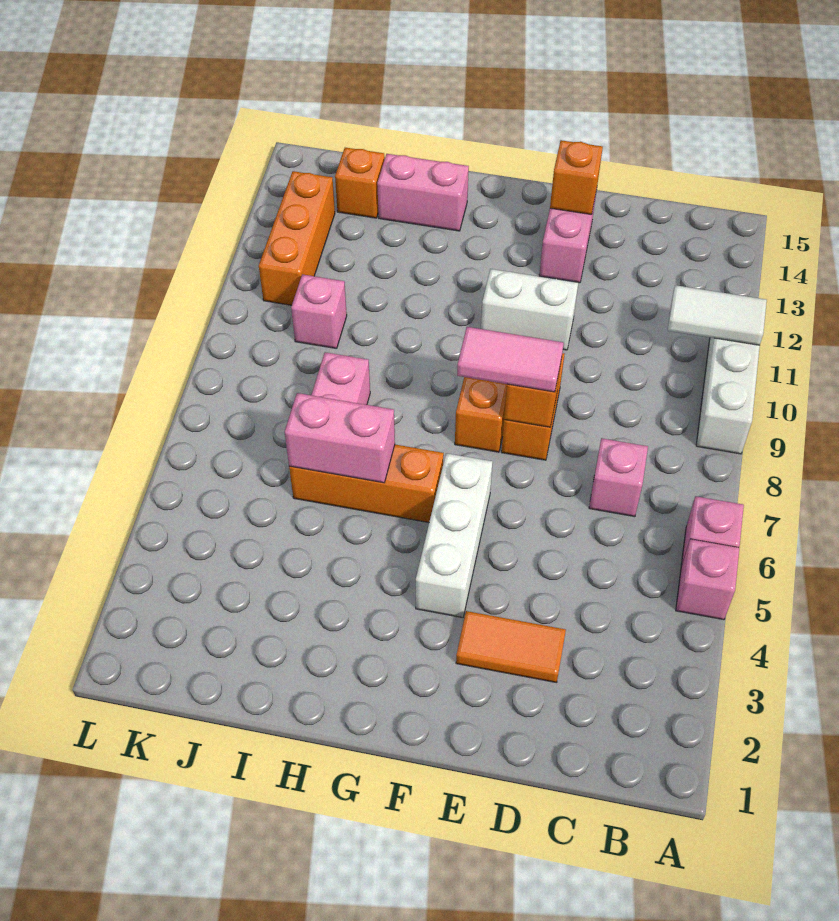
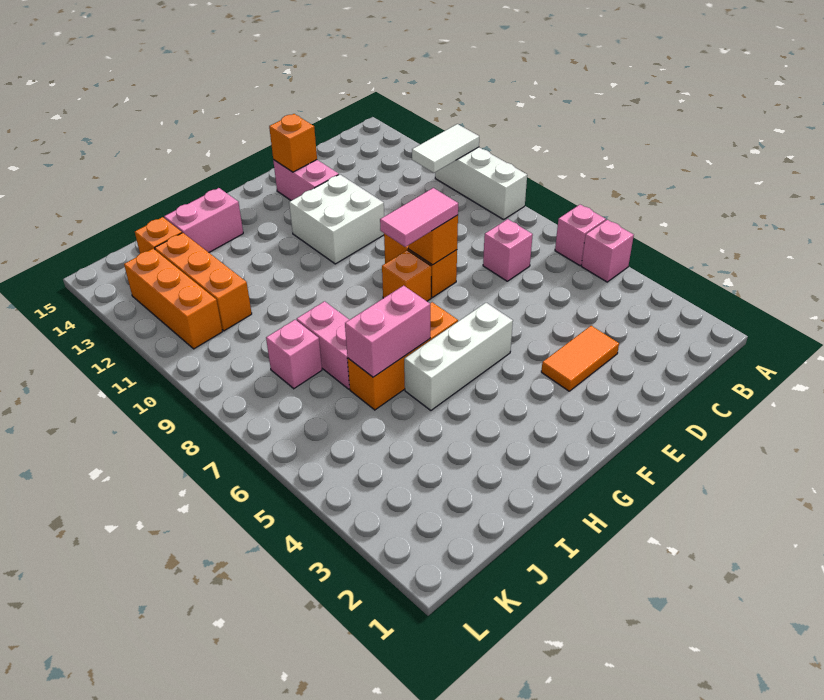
white 1x2 brick [481,269,578,350] -> white 2x2 brick [289,174,384,264]
white 1x3 brick [416,453,493,618] -> white 1x3 brick turned to [404,303,513,410]
pink 1x1 brick [291,274,347,349] -> pink 1x1 brick moved to [266,320,322,389]
none -> orange 1x3 brick [155,233,252,331]

